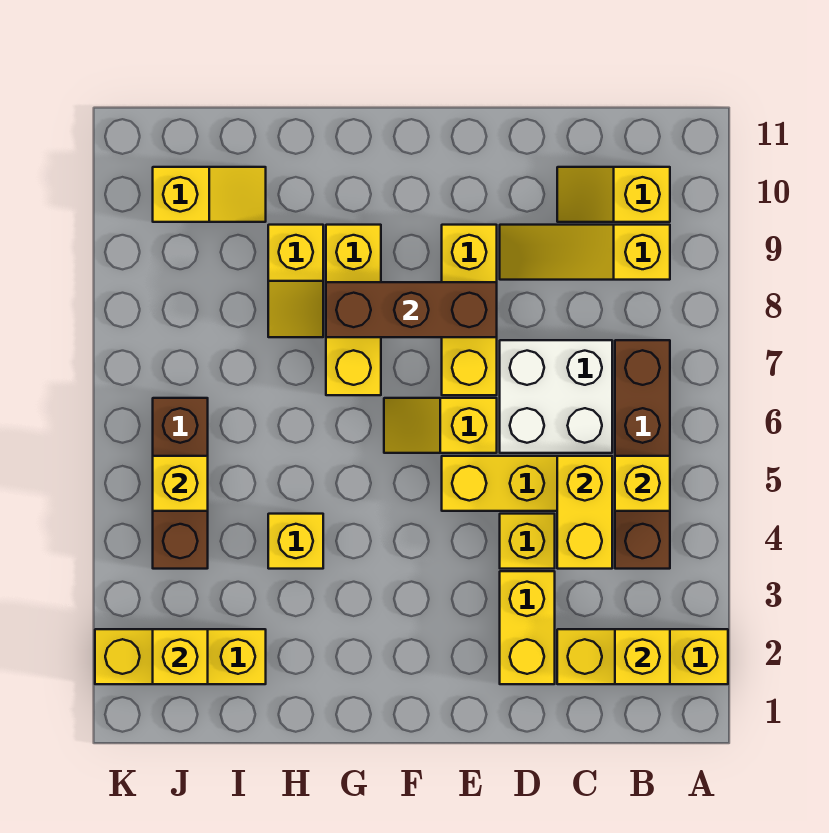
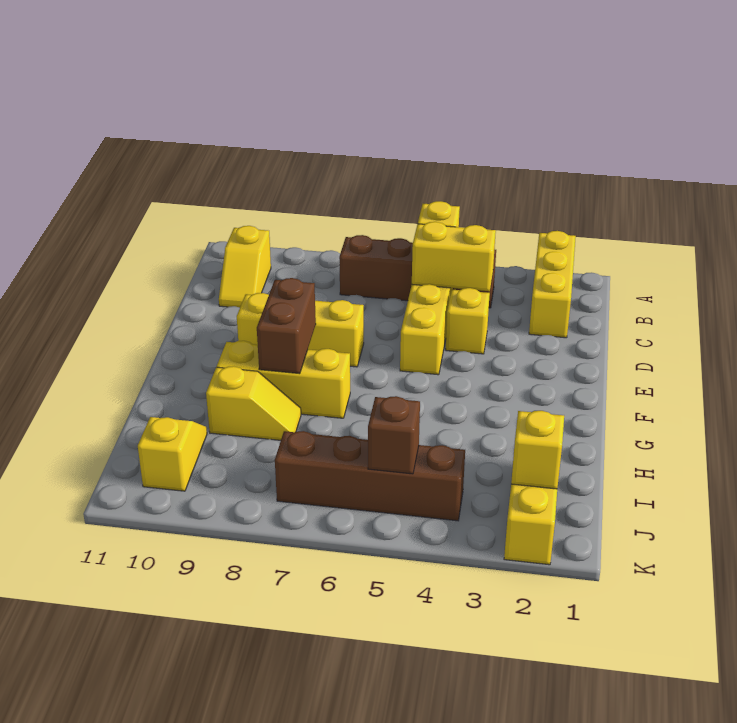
yellow 1x1 brick [615,629,670,684] -> none
yellow 1x3 slope [500,225,670,280] -> none
white 2x2 brick [500,340,612,453] -> none
yellow 1x2 brick [500,571,555,684] -> none
yellow 1x2 slope [384,398,497,453] -> none
brown 1x3 brick [326,282,497,337] -> brown 1x2 brick [257,278,316,374]
yellow 1x1 brick [268,514,323,569] -> none
brown 1x3 brick [153,398,208,569] -> brown 1x4 brick [275,431,465,521]
yellow 1x1 brick [153,456,208,511] -> brown 1x1 brick [368,396,420,474]

